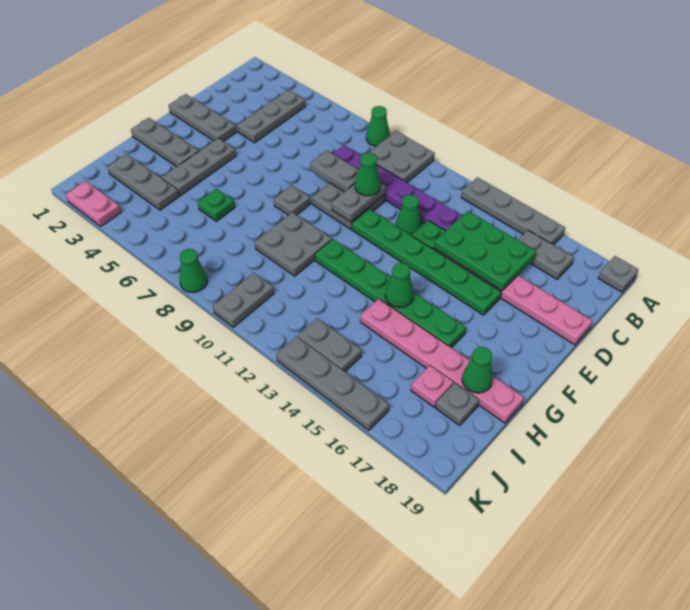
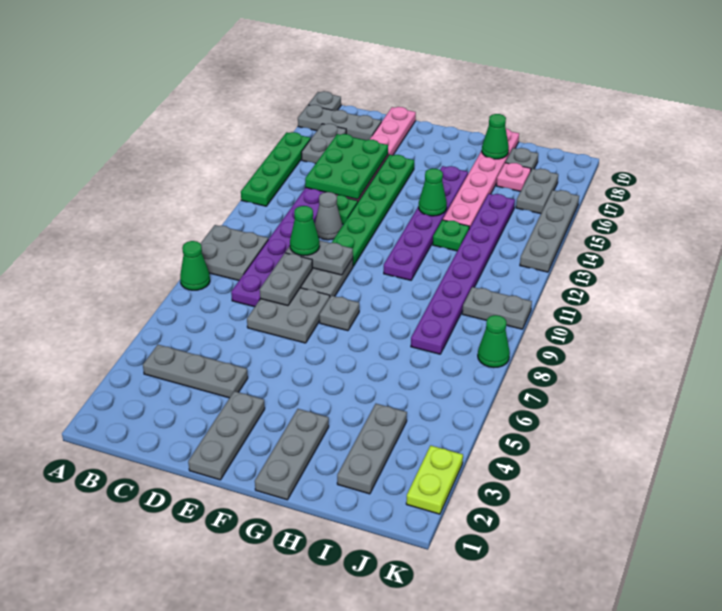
grey 1x4 plate [461,177,565,245] -> green 1x4 plate [241,132,311,206]
green 1x1 cone [396,195,422,235] -> grey 1x1 cone [315,192,342,240]
grey 1x3 plate [162,138,236,196] -> grey 1x3 plate moved to [298,105,381,140]
grey 2x2 plate [255,212,332,276] -> grey 2x2 plate moved to [247,288,330,343]
green 1x6 plate [315,239,466,348] -> purple 1x6 plate [384,166,468,280]
green 1x1 plate [198,189,235,221] -> green 1x1 plate moved to [433,220,469,251]
none -> purple 1x8 plate [411,194,515,354]
grey 1x2 plate [298,318,361,371] -> grey 1x2 plate moved to [516,168,558,214]
pink 1x2 plate [66,181,121,226] -> lime 1x2 plate [406,445,463,514]

